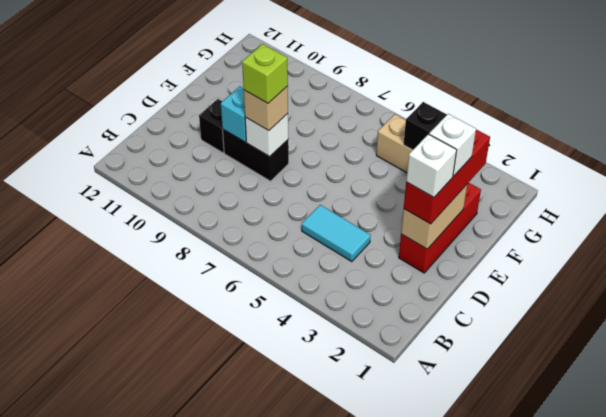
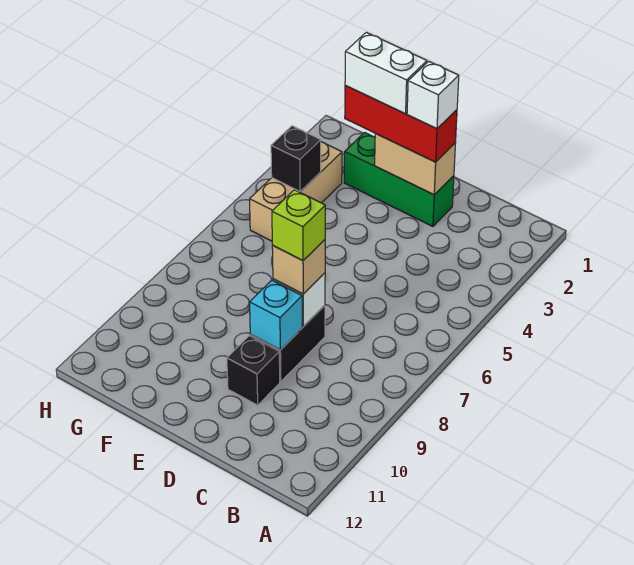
cyan 1x2 tile [302,205,371,262] -> none
red 1x3 brick [399,183,481,273] -> green 1x3 brick [344,133,454,227]
white 1x1 brick [429,114,476,176] -> white 1x2 brick [345,32,427,114]

